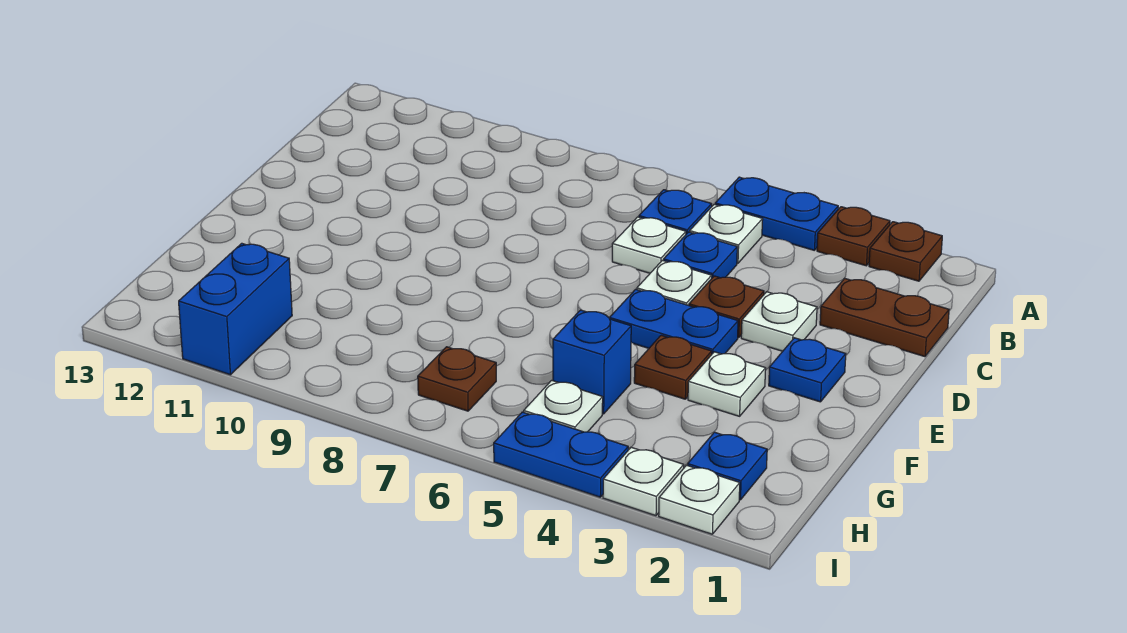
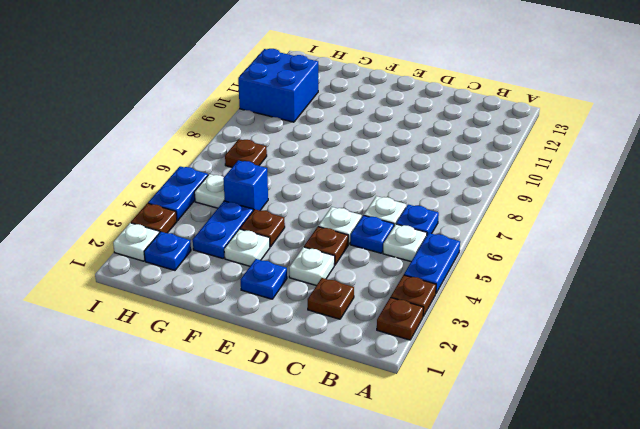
brown 1x2 plate [820,278,949,357] -> brown 1x1 plate [308,278,354,319]
blue 1x2 plate [610,289,738,354] -> blue 1x2 plate moved to [193,201,253,258]
blue 1x2 brick [179,243,292,375] -> blue 2x2 brick [238,49,318,122]
white 1x1 plate [603,447,684,516] -> brown 1x1 plate [131,203,177,233]

